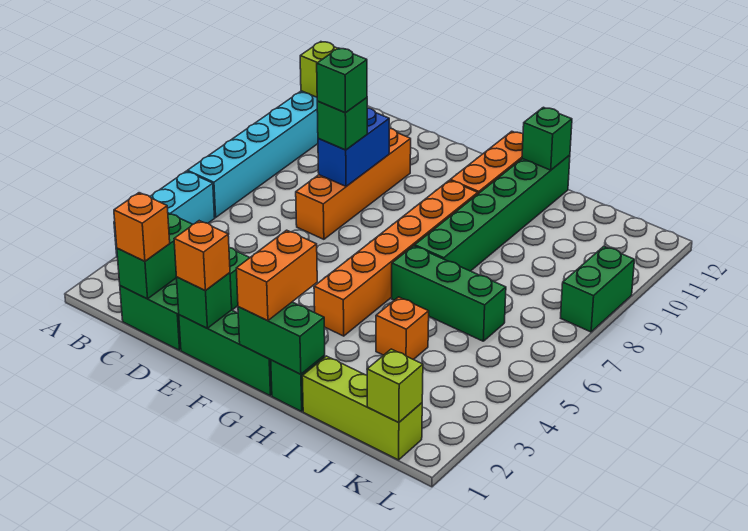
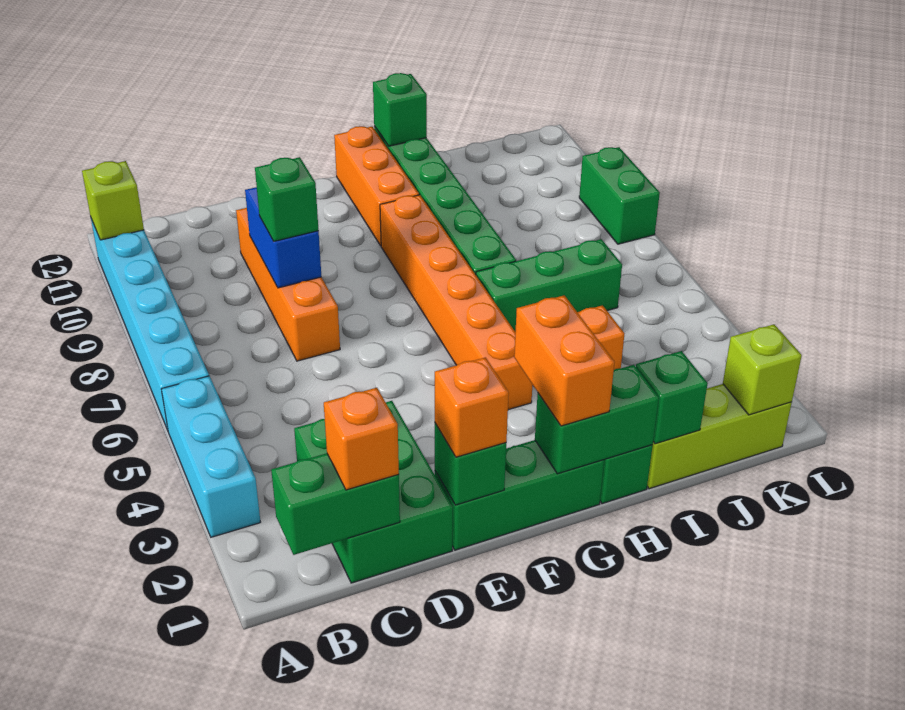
green 1x2 brick [117,213,193,299] -> green 1x2 brick turned to [271,453,400,555]
green 1x1 brick [317,48,367,113] -> green 1x1 brick moved to [636,351,708,444]

